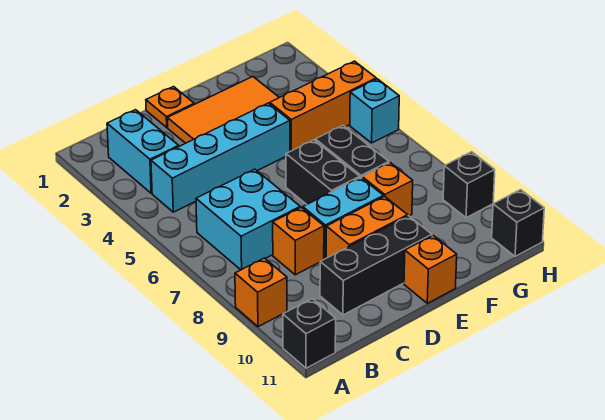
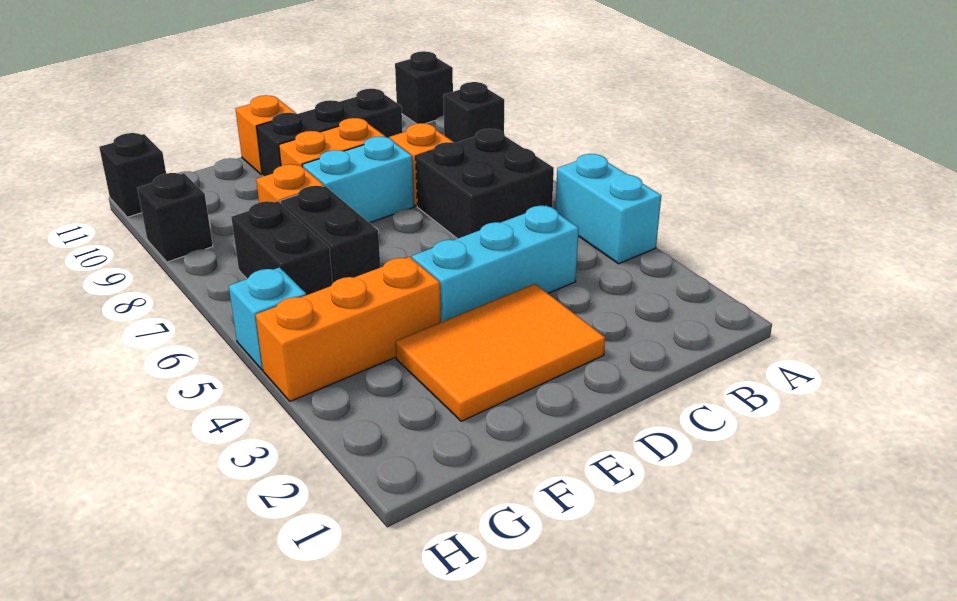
orange 1x1 brick [235,258,287,327] -> black 1x1 brick [443,82,504,143]
cyan 1x2 brick [107,110,179,193] -> cyan 1x2 brick moved to [555,154,661,264]
cyan 1x4 brick [151,103,290,212] -> cyan 1x3 brick [412,206,579,322]
cyan 2x2 brick [196,169,300,270] -> black 2x2 brick [416,129,554,239]
orange 1x1 plate [146,87,194,127] -> none
black 1x2 brick [286,140,360,204] -> black 1x2 brick moved to [231,201,333,295]

